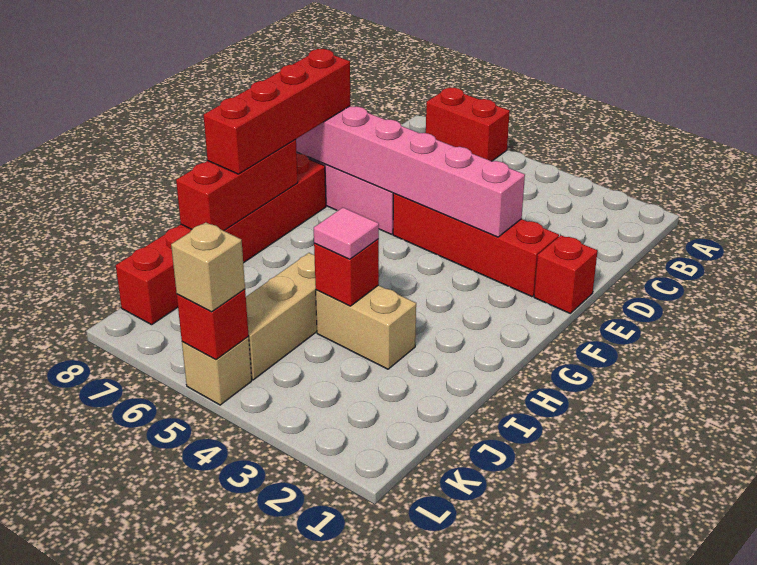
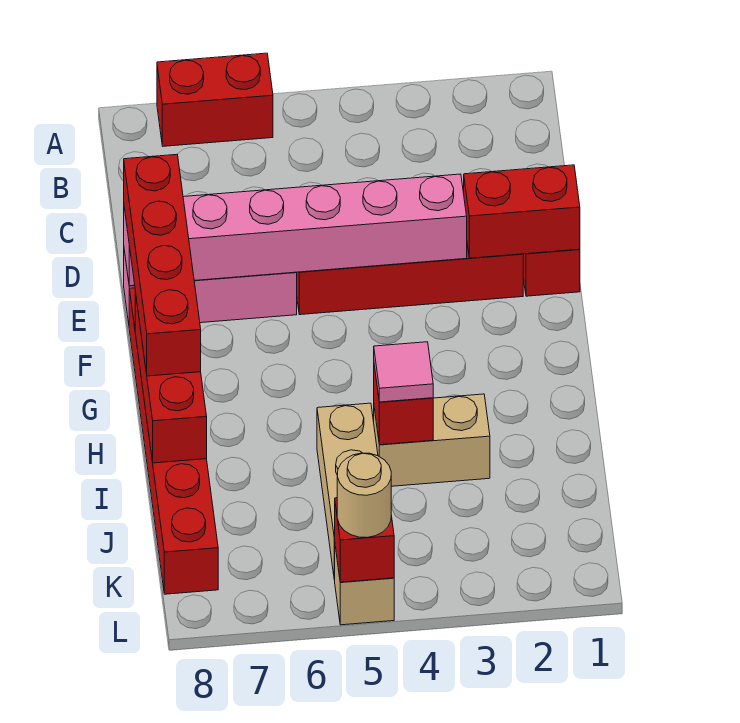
none -> red 1x2 brick [464,165,580,258]
tan 1x1 brick [171,222,245,312] -> tan 1x1 round brick [337,453,391,537]

